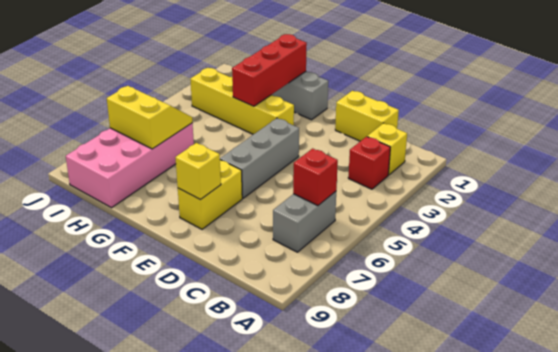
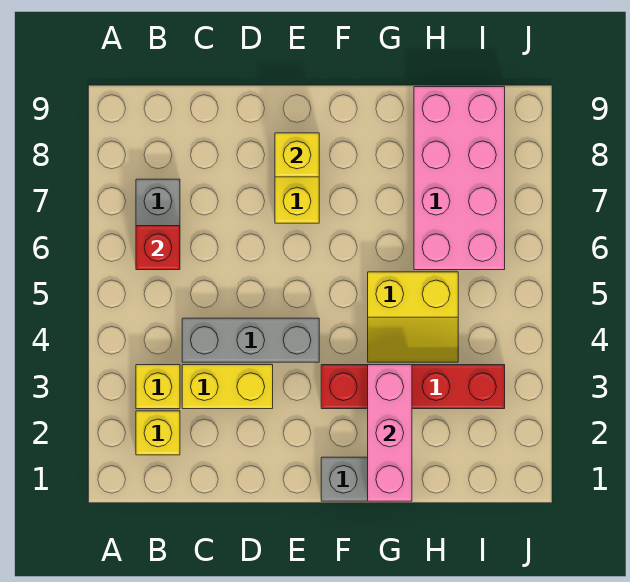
red 1x1 brick [348,137,390,189] -> yellow 1x1 brick [136,365,180,409]
yellow 1x2 brick [335,91,399,141] -> yellow 1x2 brick moved to [182,365,273,409]
grey 1x3 brick [220,118,299,198] -> grey 1x3 brick turned to [182,318,319,362]
yellow 1x4 brick [190,68,294,134] -> red 1x4 brick [321,365,505,409]
red 1x3 brick [232,34,307,106] -> pink 1x3 brick [368,365,412,501]
yellow 2x2 slope [107,86,192,149] -> yellow 2x2 slope moved to [368,272,458,362]

